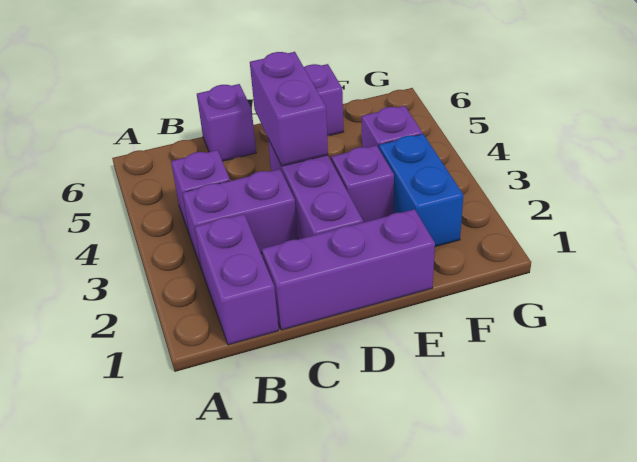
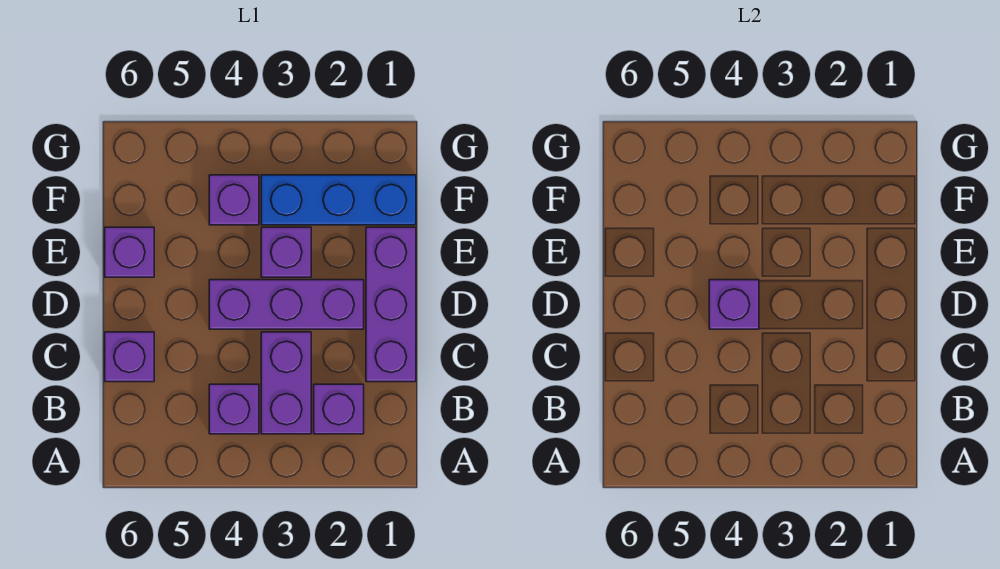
purple 1x2 brick [195,214,279,345] -> purple 1x1 brick [314,384,364,434]
purple 1x2 brick [250,52,328,166] -> purple 1x1 brick [709,280,759,329]
blue 1x2 brick [379,134,463,247] -> blue 1x3 brick [261,175,416,225]

